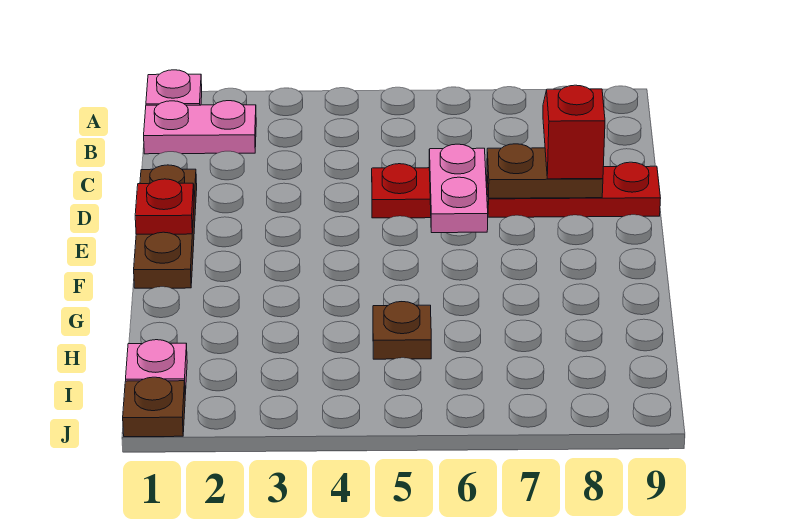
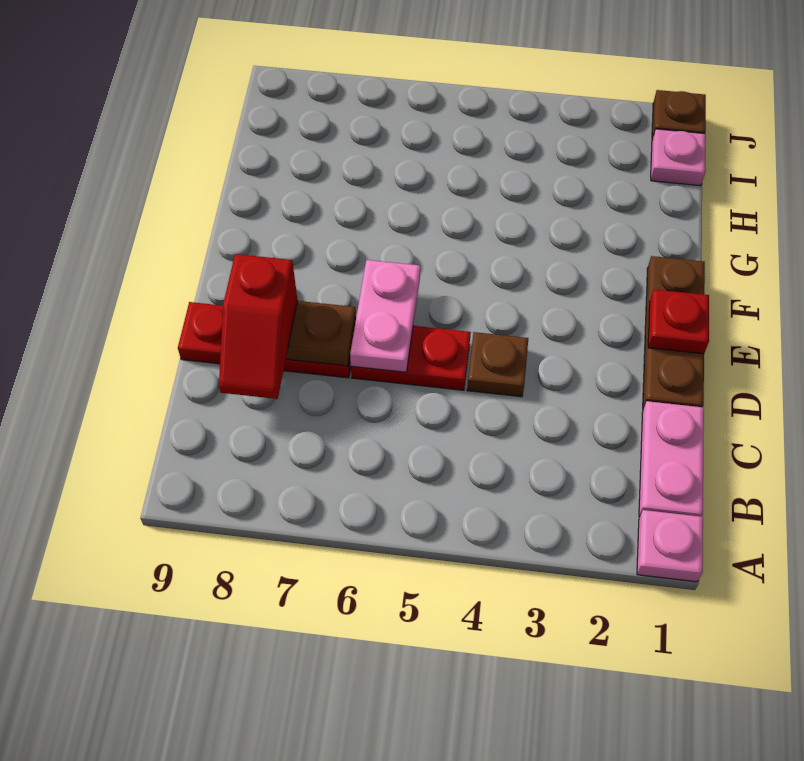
pink 1x2 plate [144,101,256,154] -> pink 1x2 plate turned to [639,401,704,517]
brown 1x1 plate [373,302,431,359] -> brown 1x1 plate moved to [467,332,528,397]

